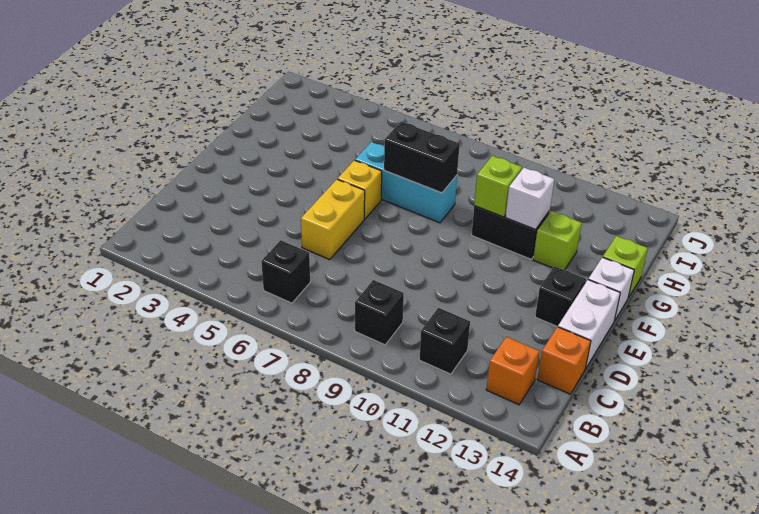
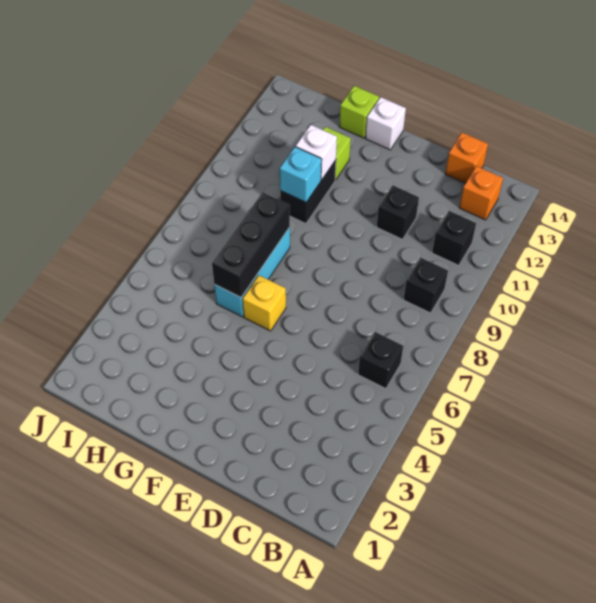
yellow 1x2 brick [301,179,365,260] -> none
white 1x2 brick [558,280,620,369] -> none
black 1x1 brick [535,266,586,327] -> black 1x1 brick moved to [377,185,419,239]
black 1x2 brick [384,122,460,193] -> black 1x3 brick [212,192,290,297]
lime 1x1 brick [474,156,522,217] -> cyan 1x1 brick [280,147,322,202]

